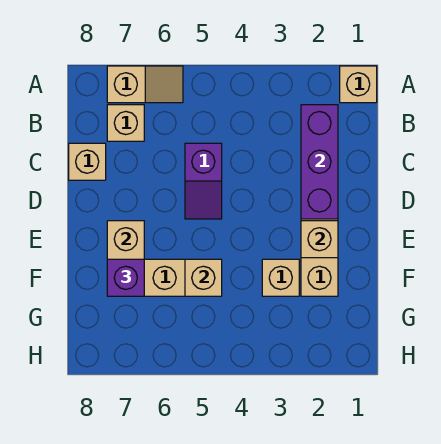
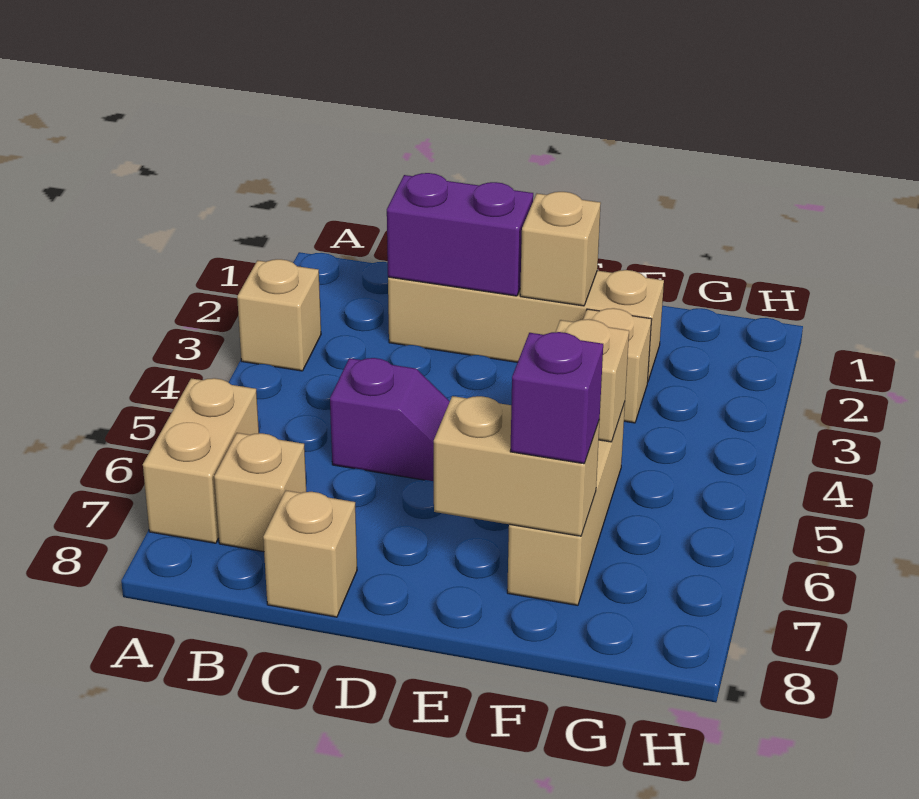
tan 1x1 brick [340,66,377,103] -> tan 1x1 brick moved to [237,259,321,371]
tan 1x2 slope [107,66,183,103] -> tan 1x2 brick [143,378,259,543]
purple 1x3 brick [301,105,338,219] -> purple 1x2 brick [387,173,533,296]

